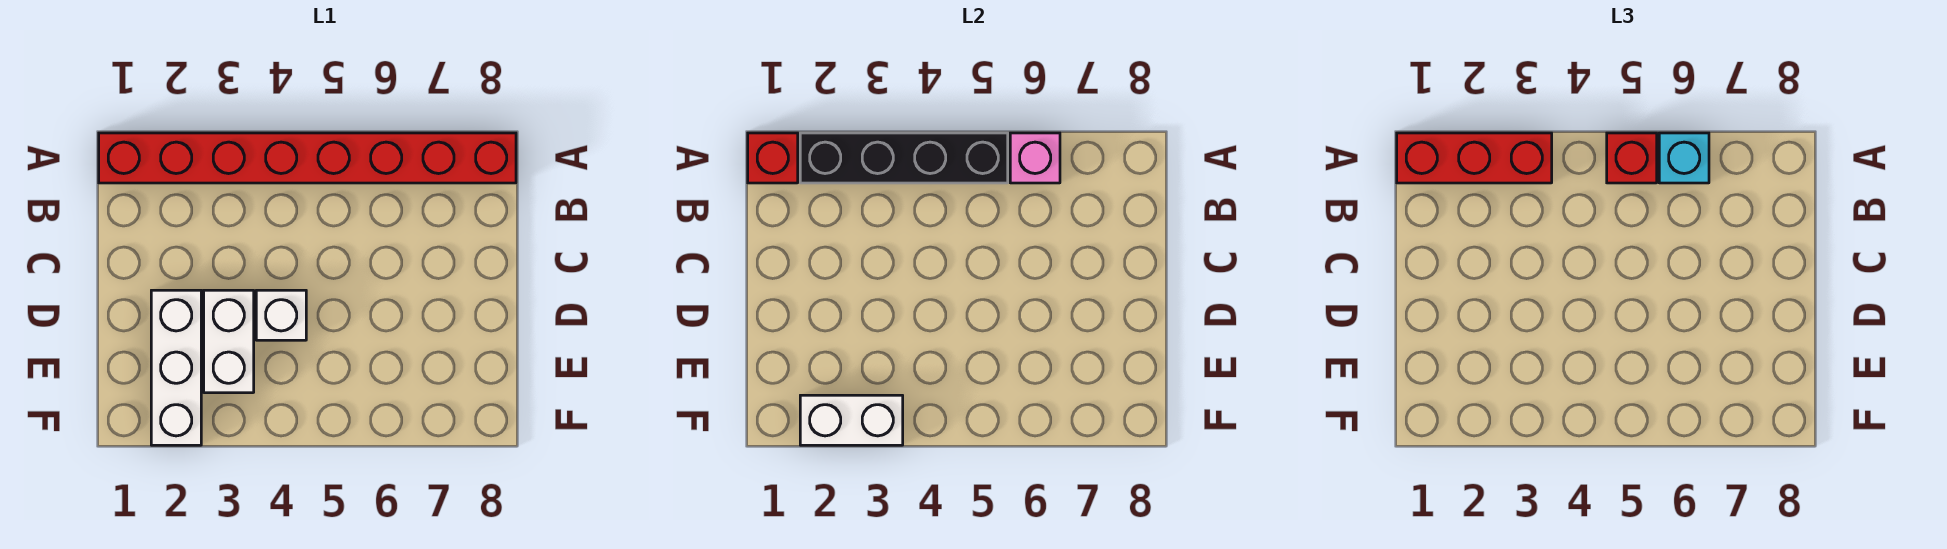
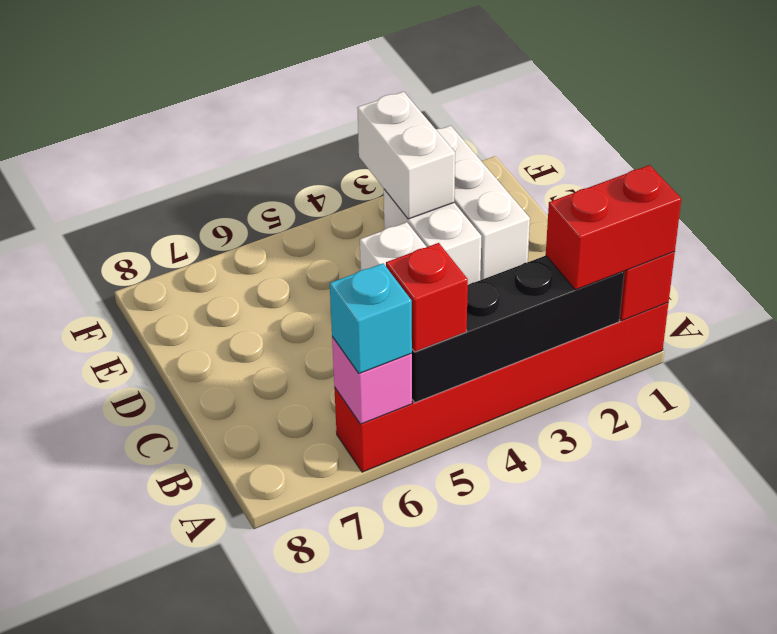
red 1x8 brick [99,133,516,183] -> red 1x6 brick [334,303,668,472]
red 1x3 brick [1397,133,1552,183] -> red 1x2 brick [546,165,681,290]
white 1x2 brick [800,395,903,445] -> white 1x2 brick turned to [357,92,455,219]

